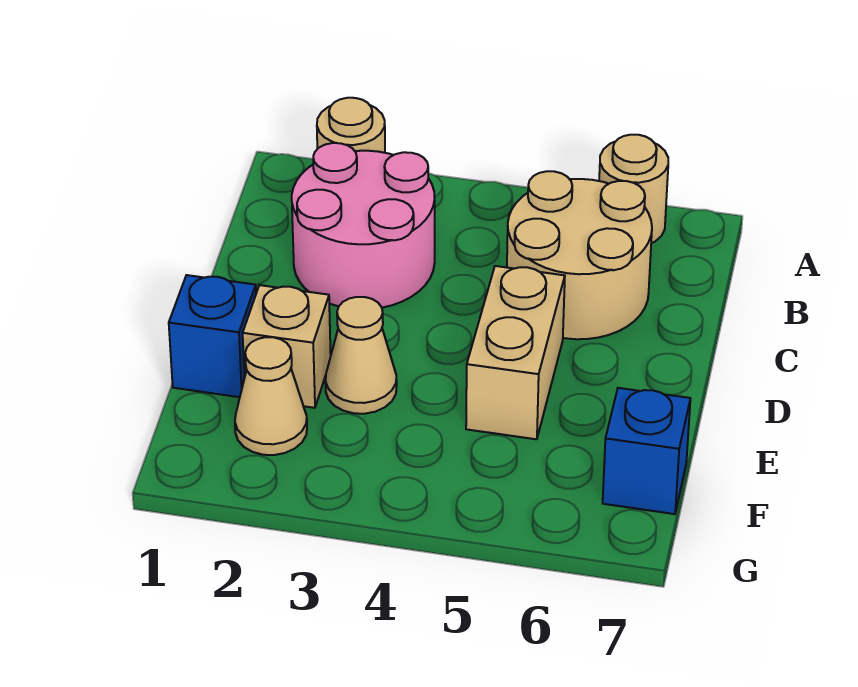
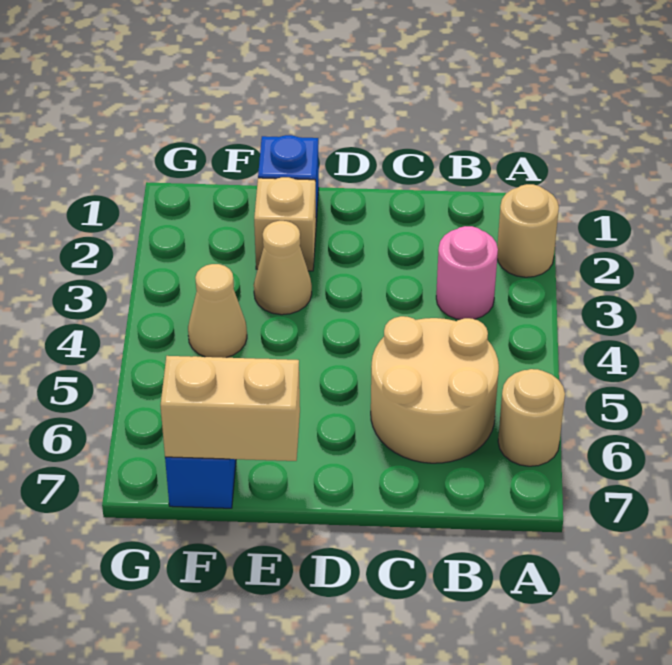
pink 2x2 round brick [292,143,435,308] -> pink 1x1 round brick [436,226,498,319]
tan 1x2 brick [466,266,565,439] -> tan 1x2 brick moved to [160,356,300,461]
tan 1x1 cone [235,337,307,455] -> tan 1x1 cone moved to [188,264,247,358]

